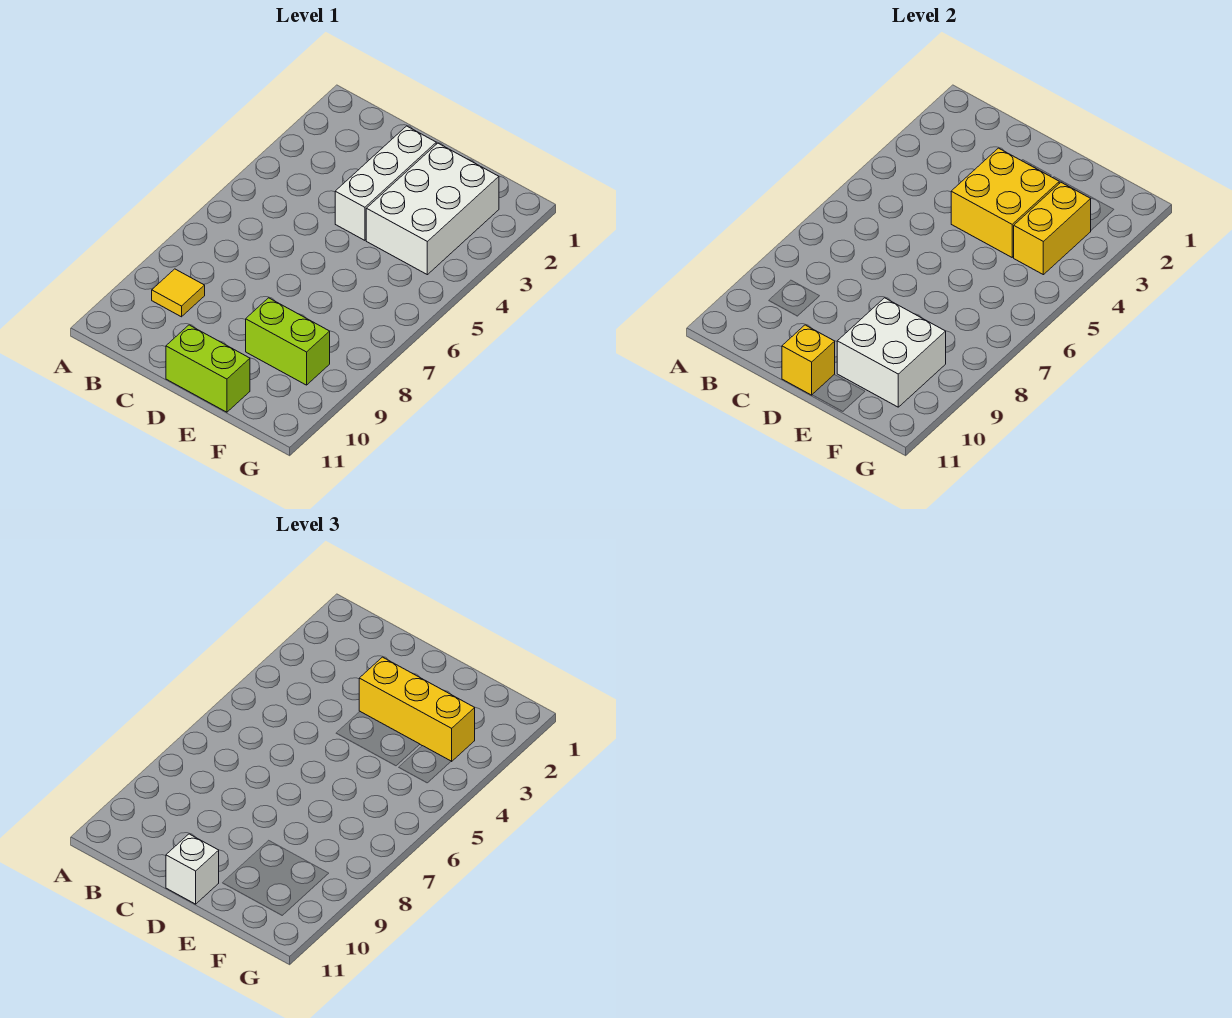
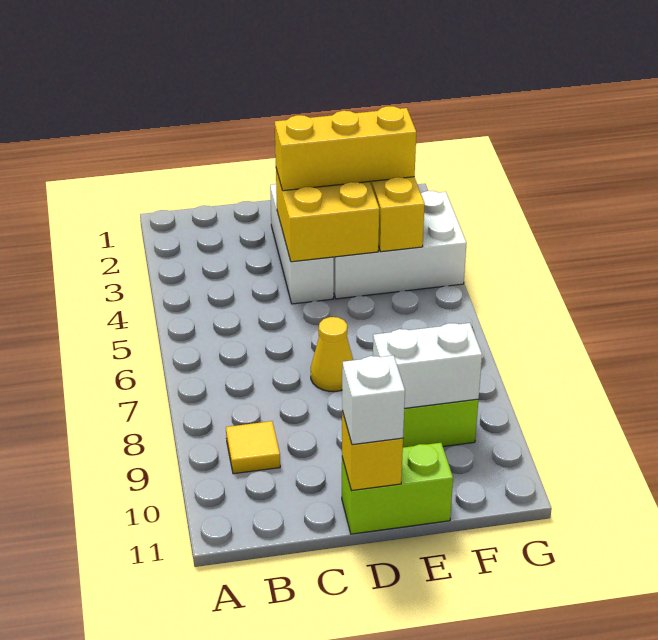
none -> yellow 1x1 cone [311,317,353,391]
white 2x3 brick [366,143,499,275] -> white 2x3 brick turned to [334,191,466,299]
white 2x2 brick [837,298,946,407] -> white 1x2 brick [373,323,482,408]

